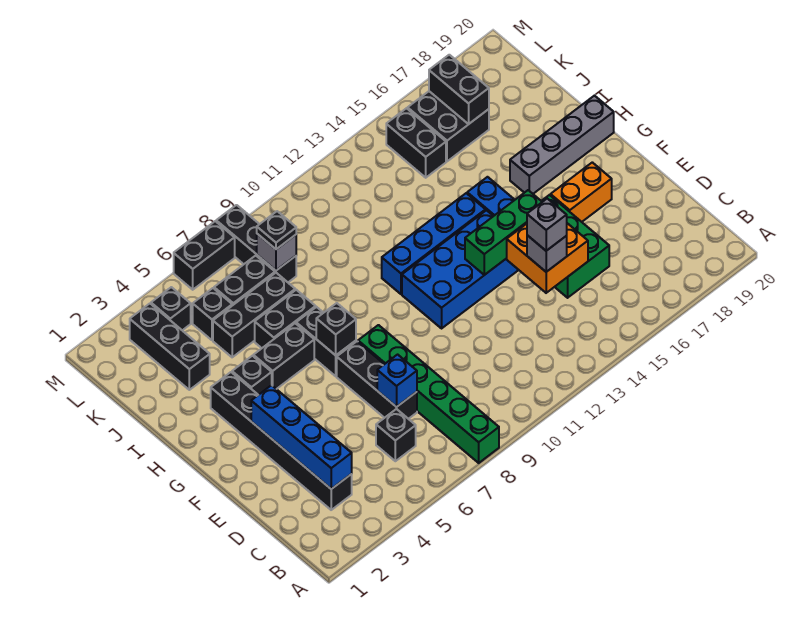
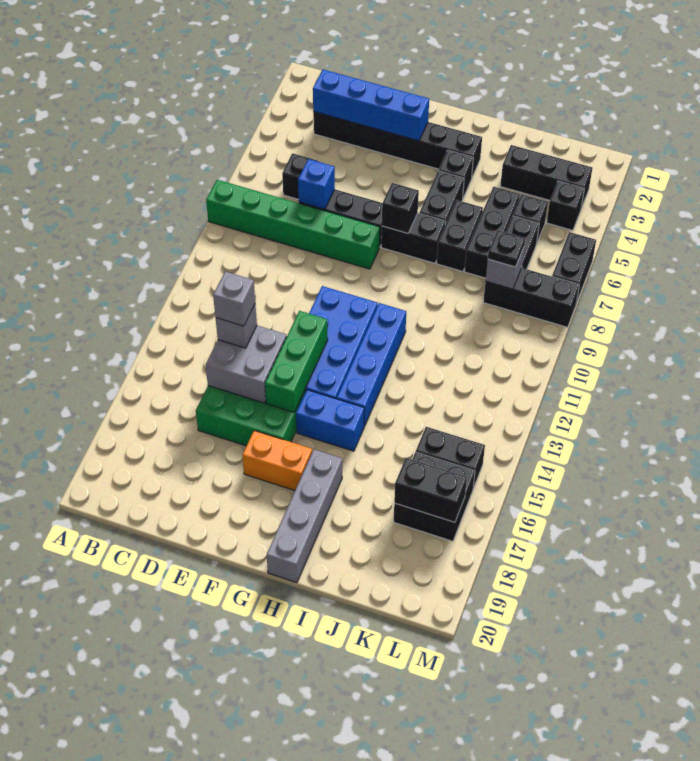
orange 2x2 brick [507,223,588,293] -> grey 2x2 brick [206,325,286,403]
orange 1x2 brick [551,162,612,222] -> orange 1x2 brick turned to [243,431,312,490]

